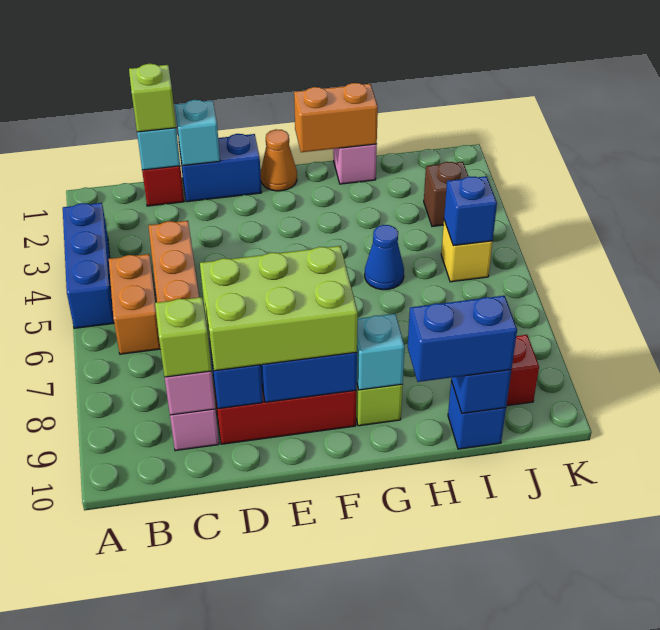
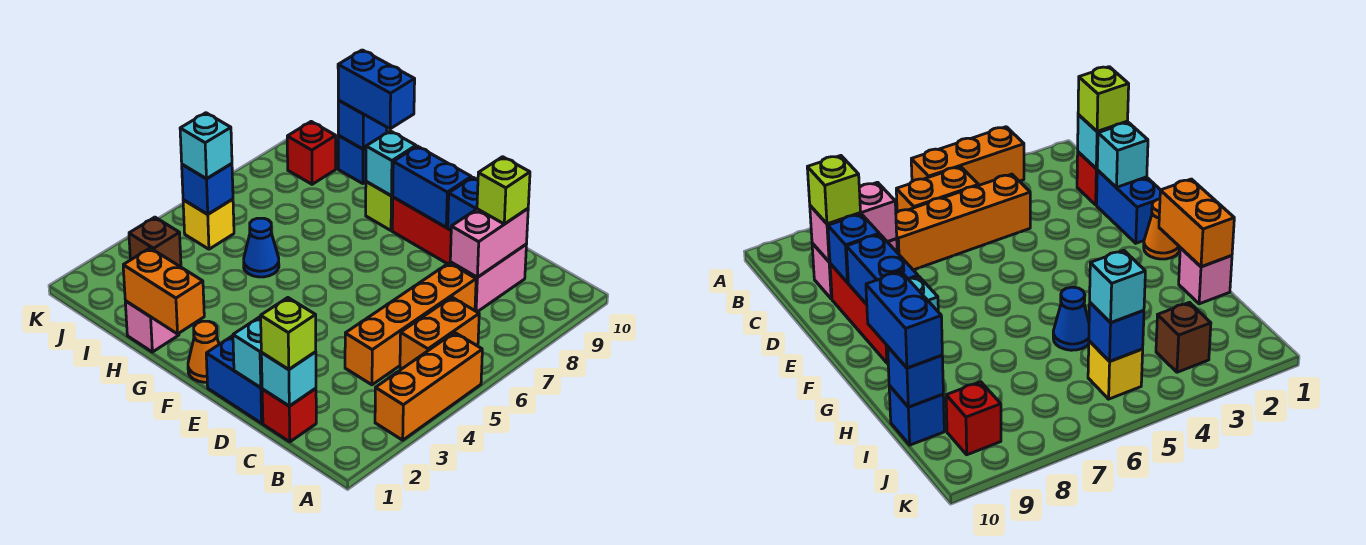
blue 1x3 brick [63,203,114,328] -> orange 1x3 brick [375,332,482,440]
lime 2x3 brick [200,246,358,371] -> none
none -> cyan 1x1 brick [180,113,232,179]

